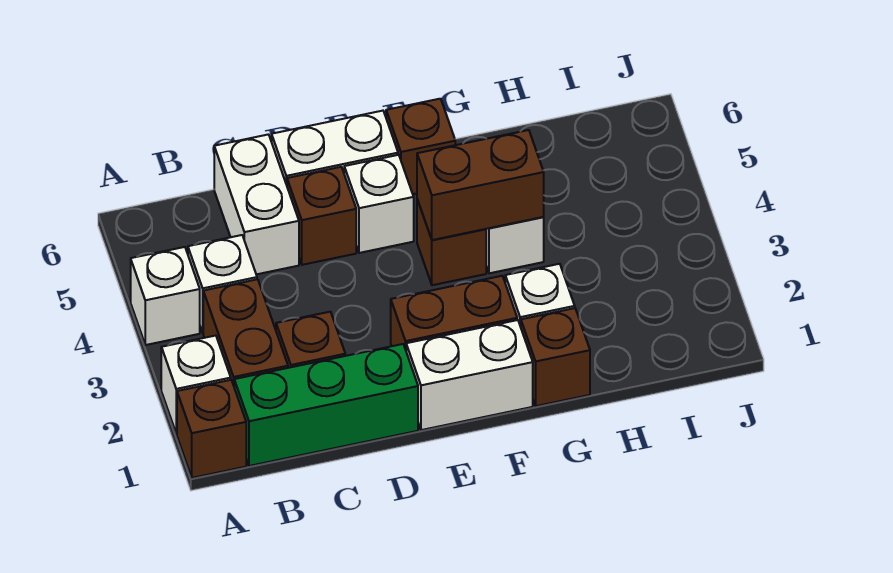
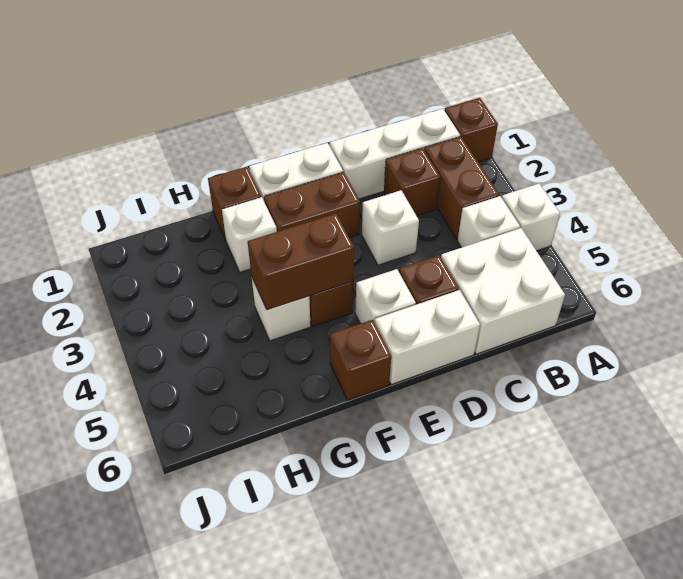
white 1x1 brick [161,336,231,434] -> white 1x1 brick moved to [362,190,419,265]
green 1x3 brick [234,344,418,466] -> white 1x3 brick [330,109,460,199]
white 1x2 brick [214,134,299,274] -> white 2x2 brick [441,228,565,354]

